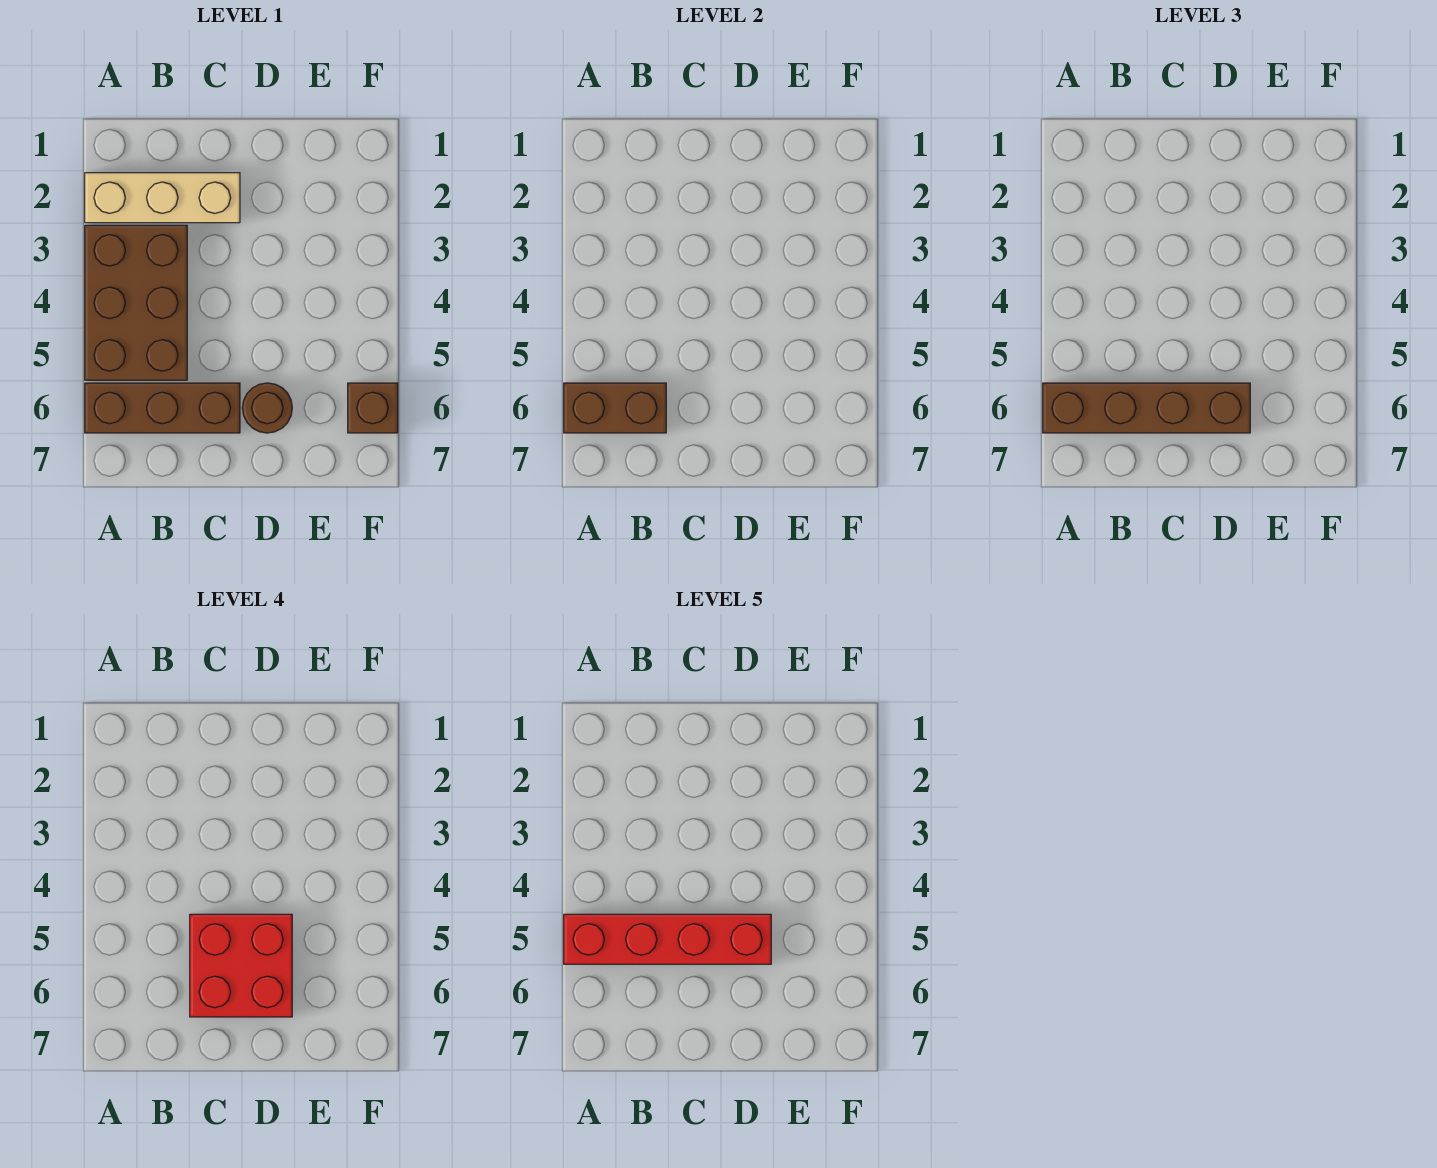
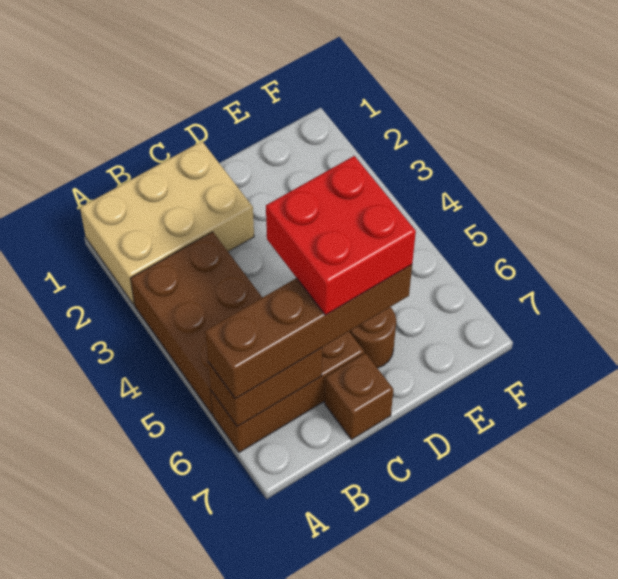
tan 1x3 brick [85,173,240,223] -> tan 2x3 brick [80,141,254,305]
red 1x4 brick [564,914,771,964] -> none
brown 1x1 brick [348,383,398,433] -> brown 1x1 brick moved to [324,353,393,440]

